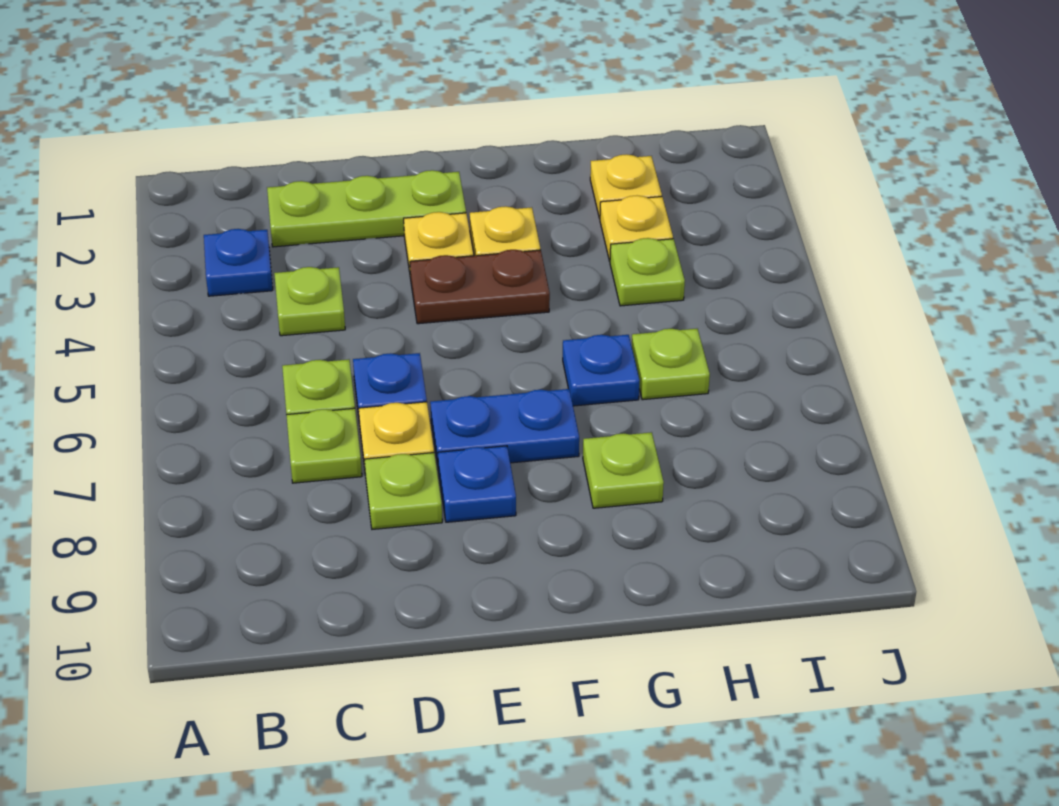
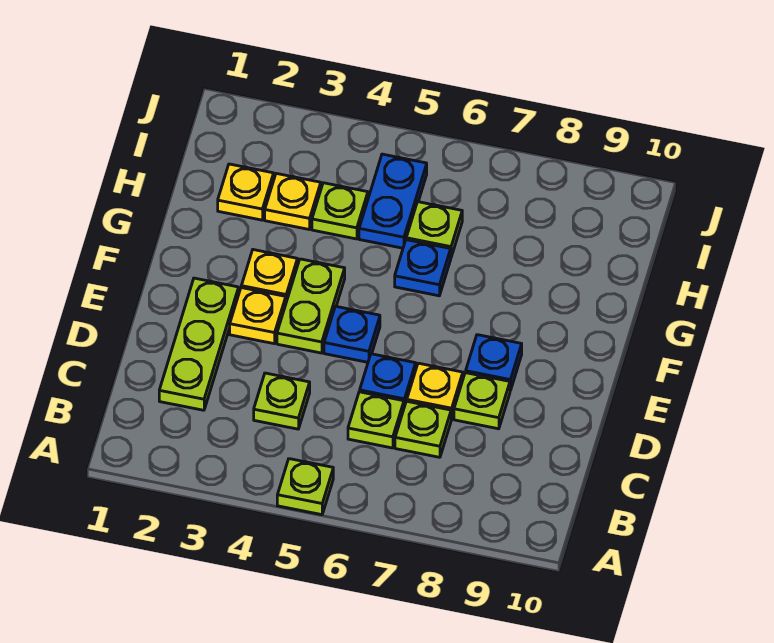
blue 1x1 plate [204,229,273,296] -> blue 1x1 plate moved to [324,306,380,362]
brown 1x2 plate [410,250,550,324] -> lime 1x2 plate [277,259,345,353]
blue 1x2 plate [430,389,579,465] -> blue 1x2 plate moved to [359,154,427,248]
lime 1x1 plate [583,432,664,508] -> lime 1x1 plate moved to [277,459,333,515]

